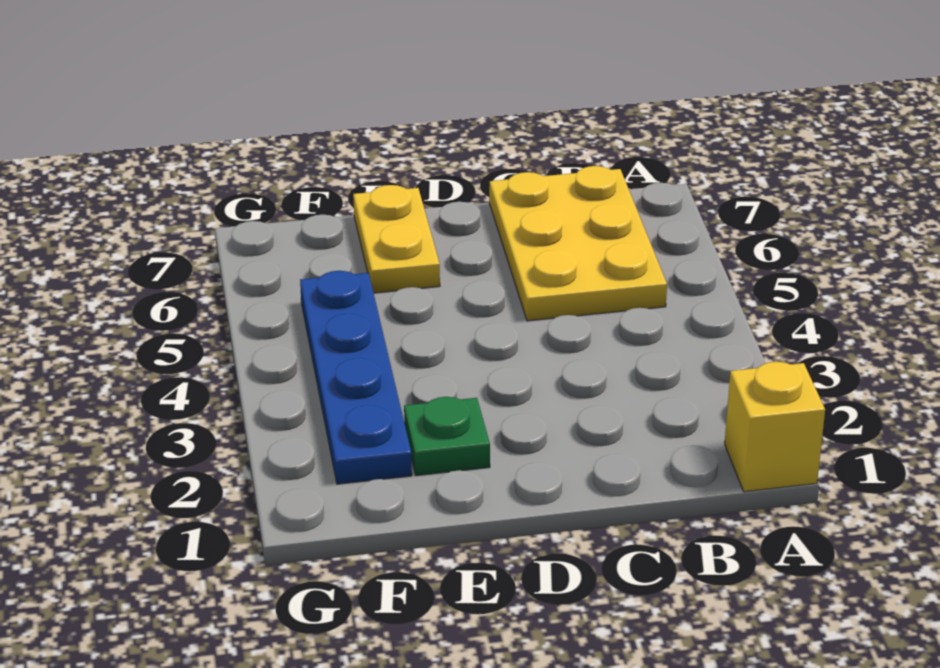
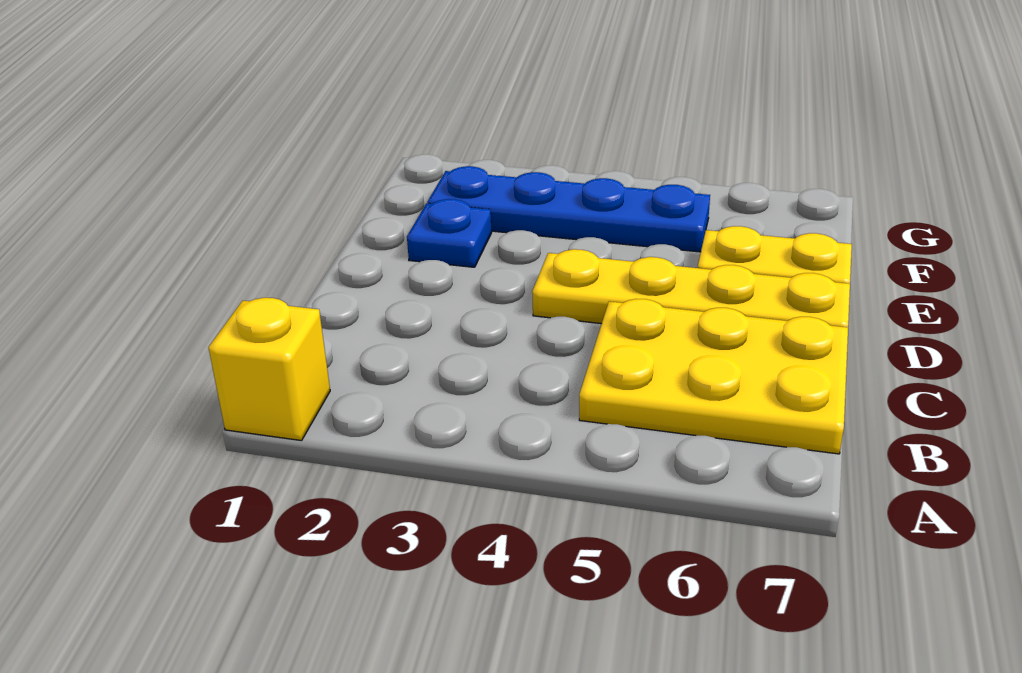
none -> yellow 1x4 plate [532,249,850,327]
green 1x1 plate [404,397,490,476] -> blue 1x1 plate [407,199,492,267]

